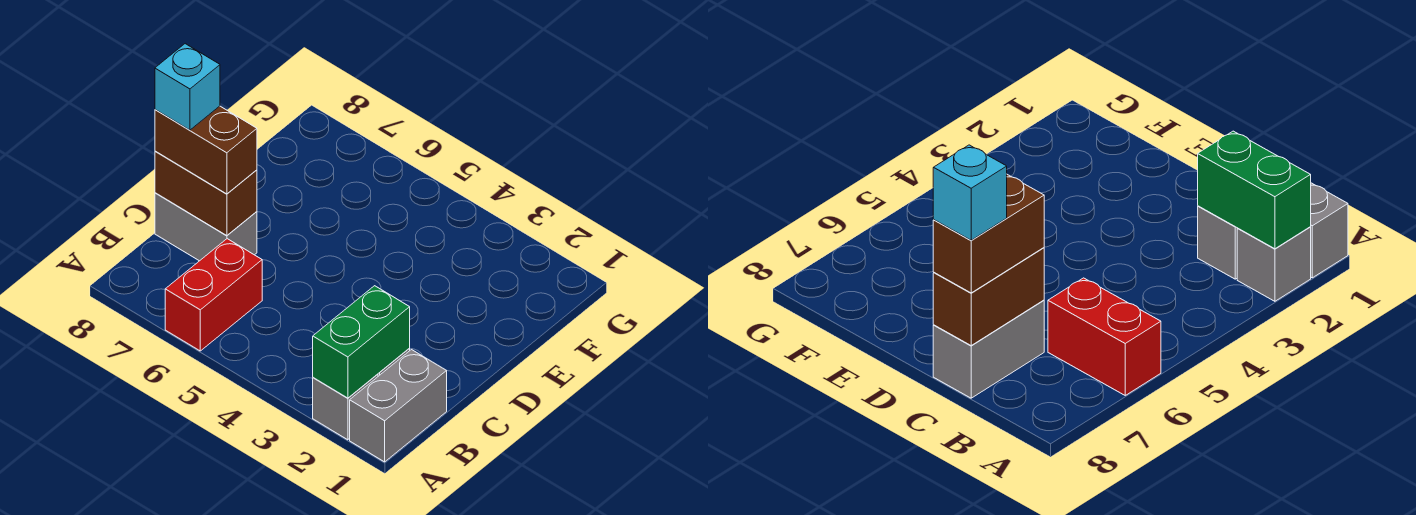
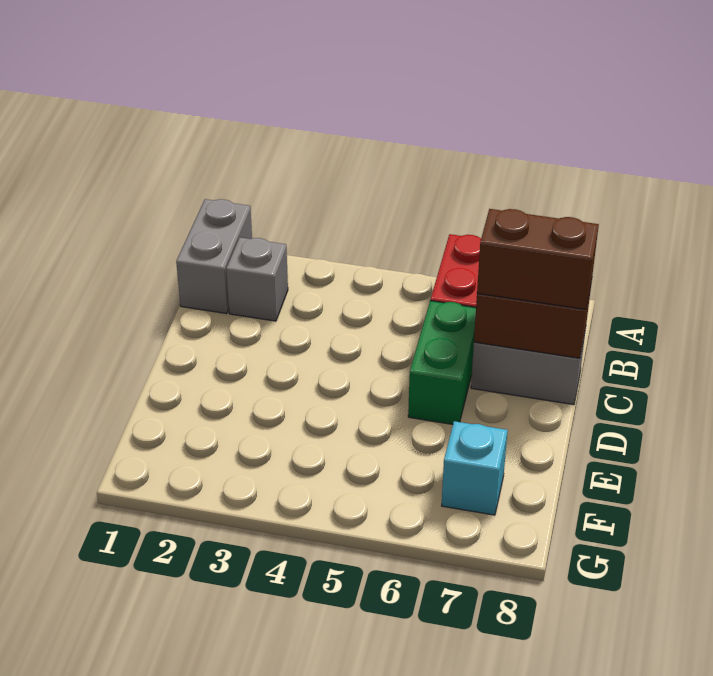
grey 1x1 brick [313,374,378,440] -> none
green 1x2 brick [313,286,410,398] -> green 1x2 brick moved to [408,301,476,424]
cyan 1x1 brick [155,44,220,130] -> cyan 1x1 brick moved to [442,421,508,515]

